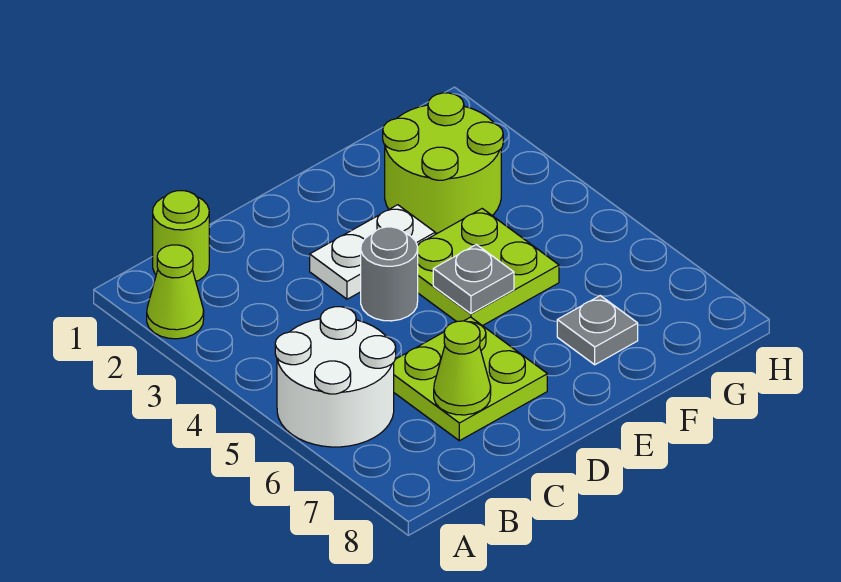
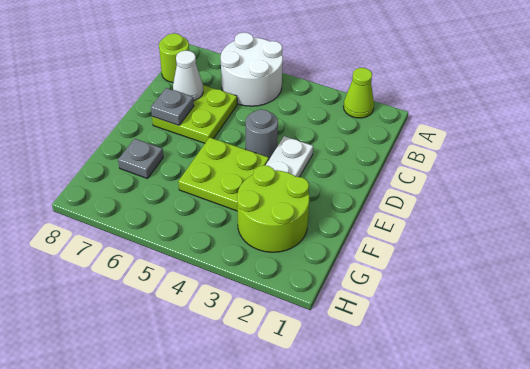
lime 1x1 round brick [153,191,209,281] -> lime 1x1 round brick moved to [159,33,189,82]
lime 1x1 cone [434,321,491,415] -> white 1x1 cone [173,50,203,100]
grey 1x1 plate [433,244,514,314] -> grey 1x1 plate moved to [151,88,194,125]

